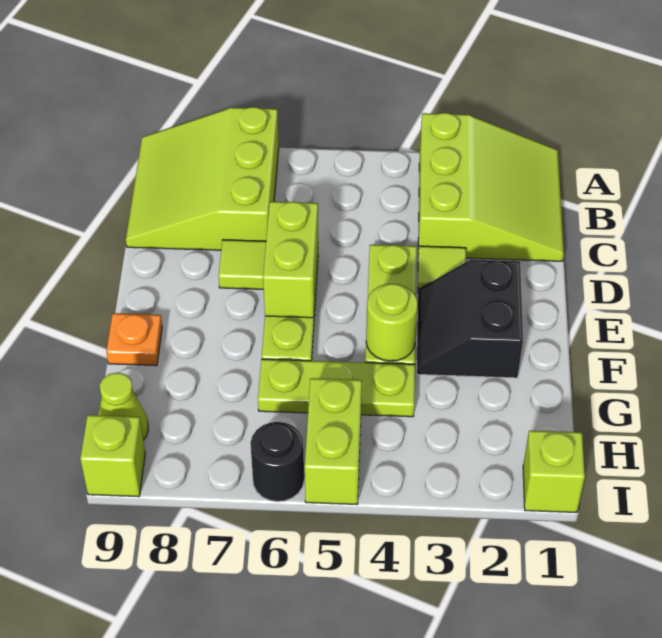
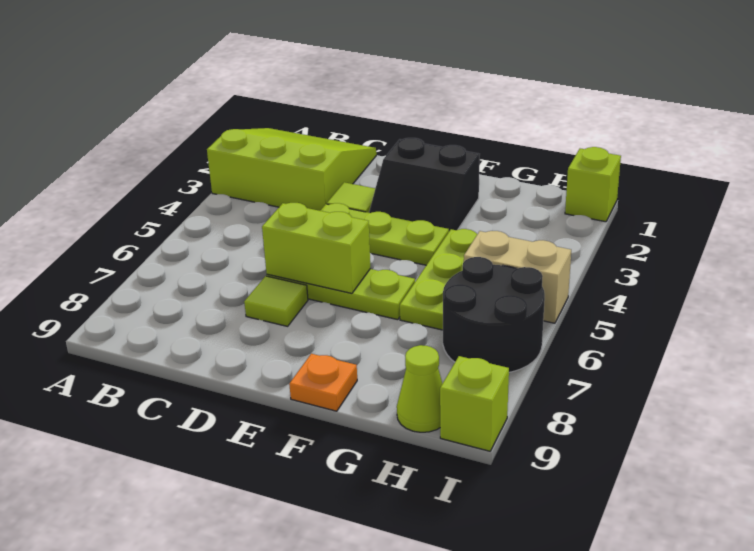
lime 3x3 slope [126,107,279,250] -> none
lime 1x1 round brick [366,284,418,361] -> none
lime 1x2 brick [305,378,362,504] -> tan 1x2 brick [464,231,571,323]
black 1x1 round brick [250,422,304,502] -> black 2x2 round brick [443,257,545,372]

